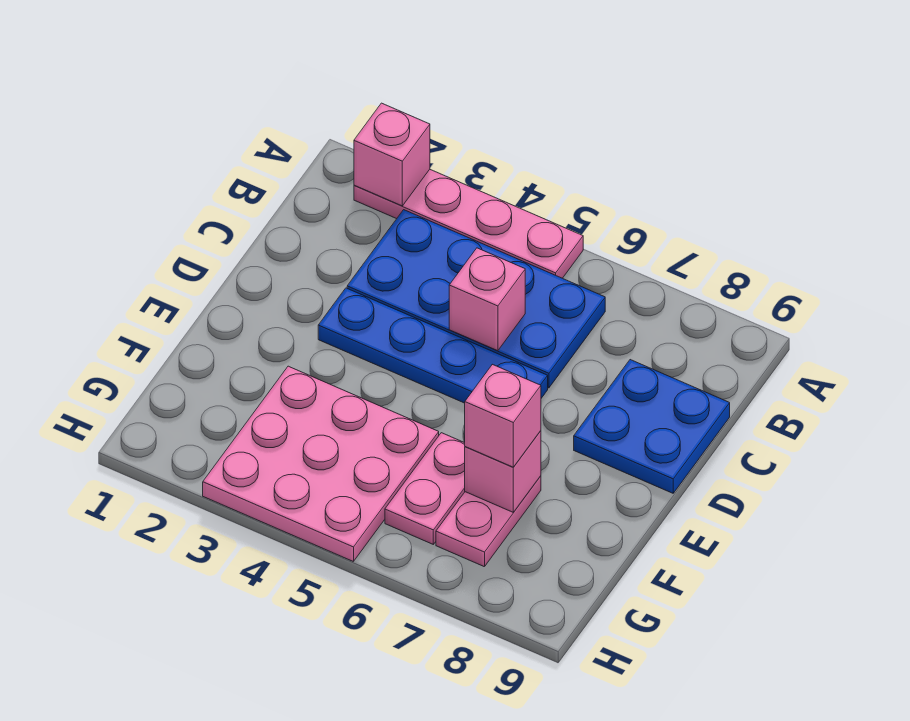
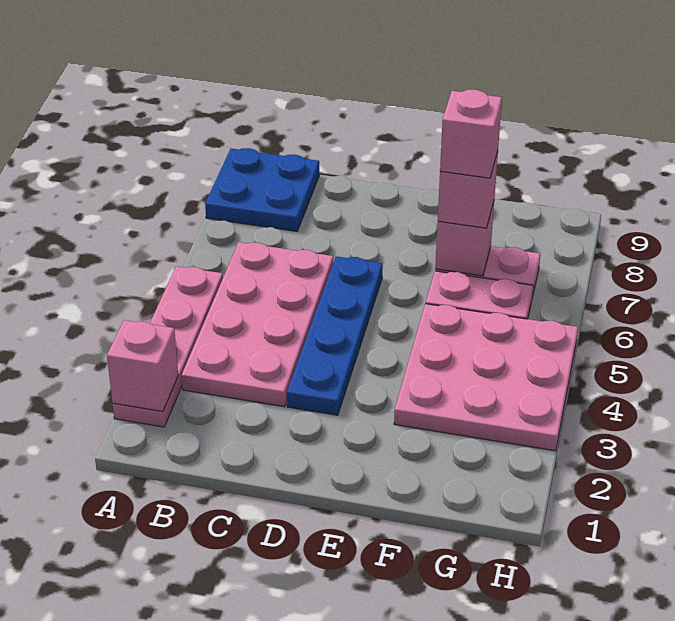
blue 2x4 plate [347,210,605,388] -> pink 2x4 plate [182,242,333,407]
pink 1x1 brick [449,248,525,351] -> pink 1x1 brick moved to [440,90,502,178]
blue 2x2 plate [574,360,730,493] -> blue 2x2 plate moved to [205,148,319,231]

